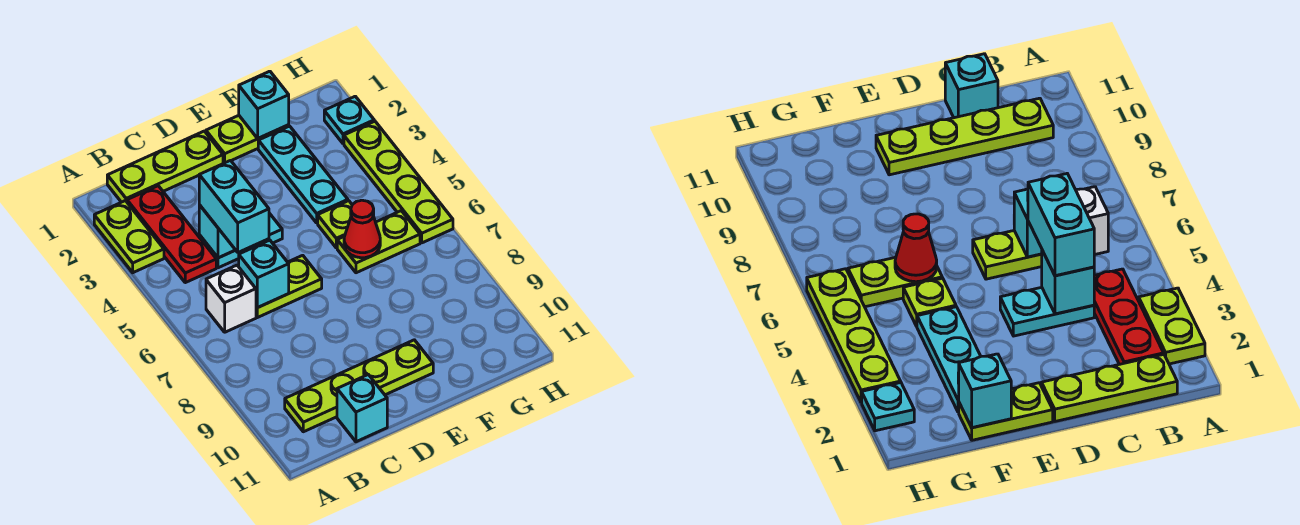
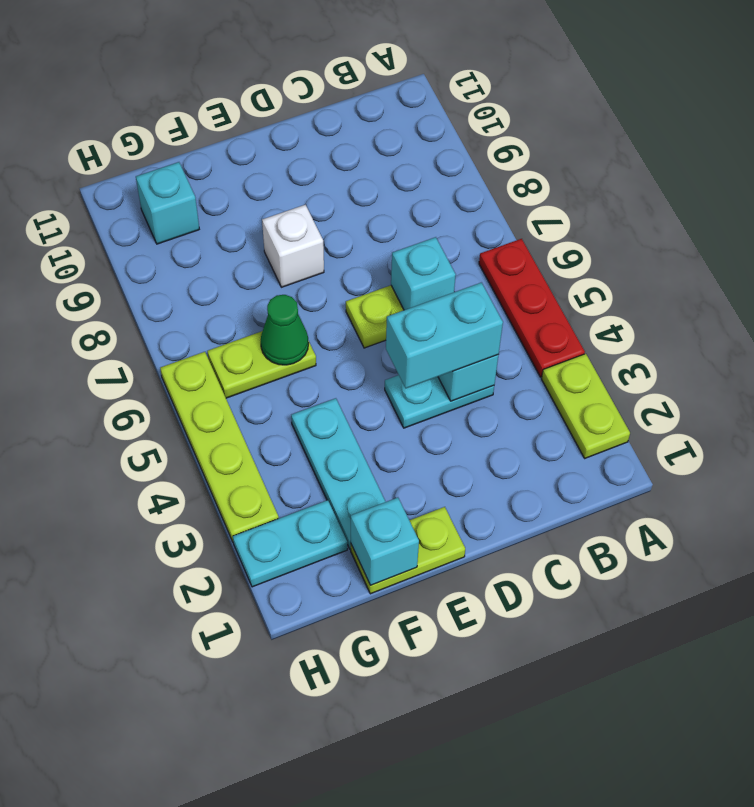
lime 1x3 plate [107,131,223,202] -> none
red 1x3 plate [127,186,216,283] -> red 1x3 plate moved to [479,239,585,377]
white 1x1 brick [206,265,256,332] -> white 1x1 brick moved to [262,205,324,287]
lime 1x4 plate [285,340,433,432] -> none
cyan 1x2 brick [199,161,269,252] -> cyan 1x2 brick turned to [386,283,503,388]
cyan 1x1 brick [337,375,387,442] -> cyan 1x1 brick moved to [136,162,199,244]
lime 1x1 plate [318,201,352,248] -> none
red 1x1 cone [344,200,380,258] -> green 1x1 cone [261,295,308,365]
cyan 1x1 plate [324,96,374,143] -> cyan 1x2 plate [233,500,347,587]

